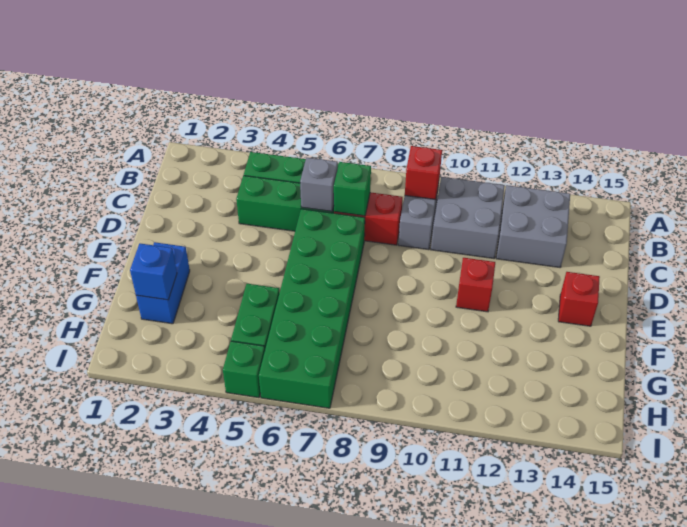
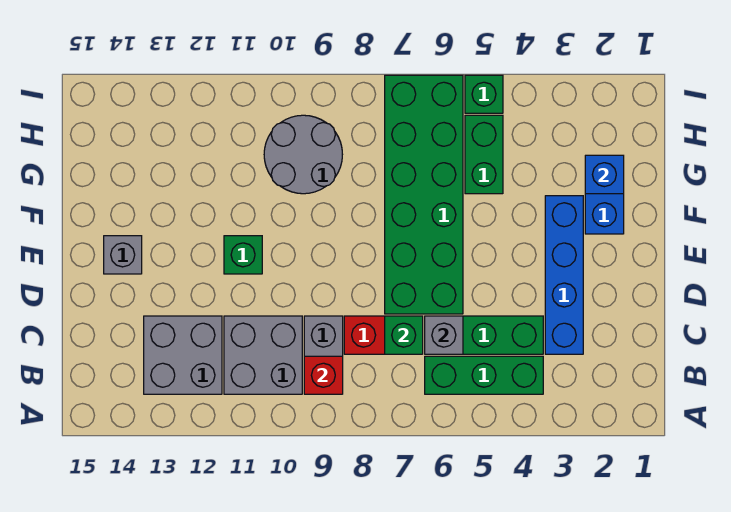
none -> blue 1x4 brick [545,196,583,354]
red 1x1 brick [456,258,495,312] -> green 1x1 brick [224,236,262,274]
red 1x1 brick [558,272,600,326] -> grey 1x1 brick [104,236,142,274]
none -> grey 2x2 round brick [264,115,342,194]

